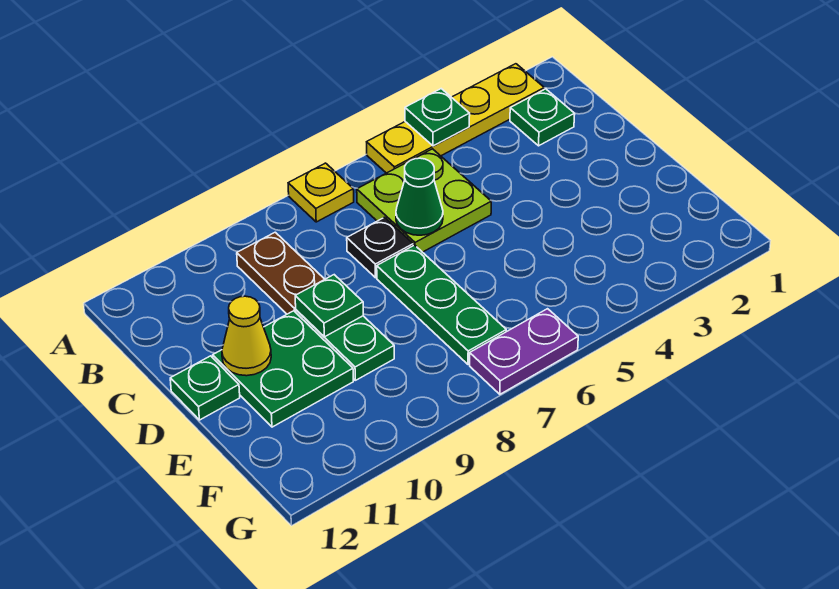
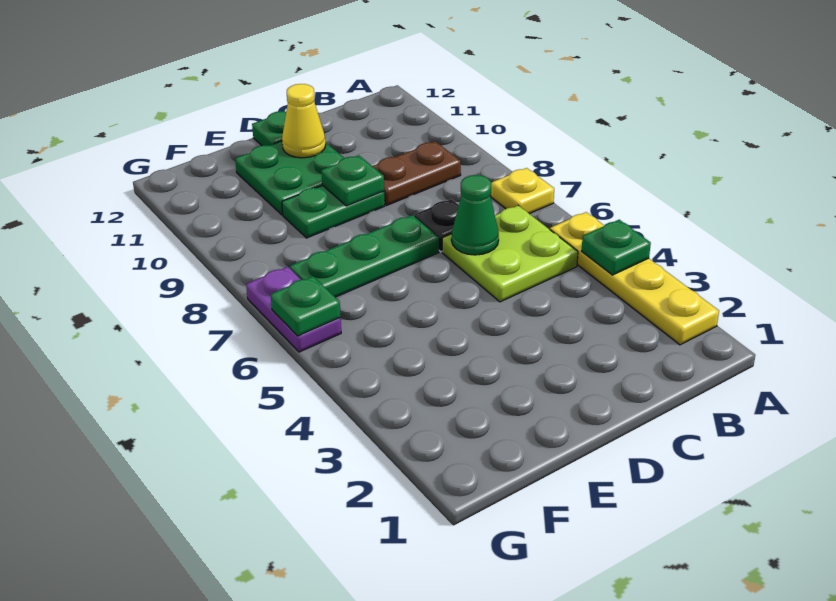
green 1x1 plate [510,89,575,146] -> green 1x1 plate moved to [271,276,341,336]

